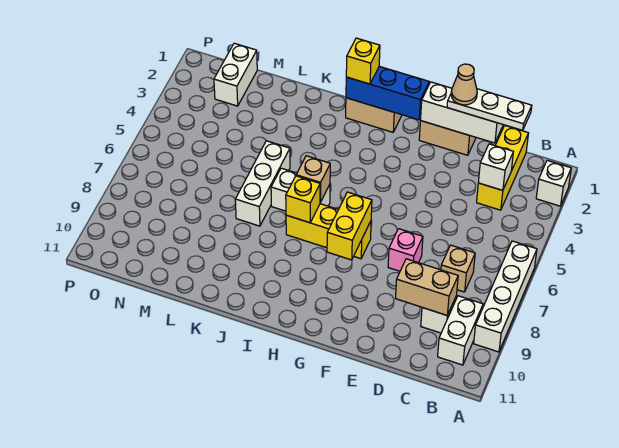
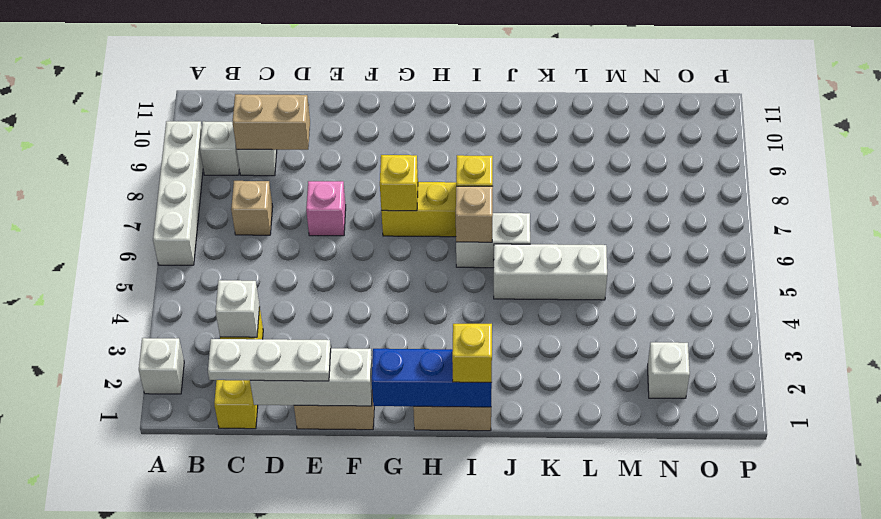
white 1x2 brick [438,296,483,365] -> white 1x1 brick [200,121,239,175]
tan 1x1 cone [451,64,477,105] -> none
yellow 1x2 brick [327,192,372,260] -> yellow 1x1 brick [380,155,418,211]
white 1x3 brick [235,141,290,226] -> white 1x3 brick turned to [494,244,607,300]
white 1x2 brick [214,43,257,106] -> white 1x1 brick [647,342,690,398]

